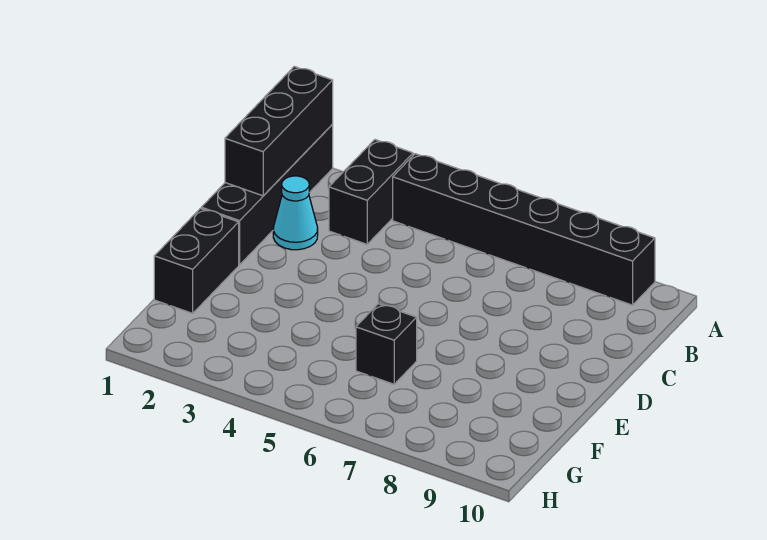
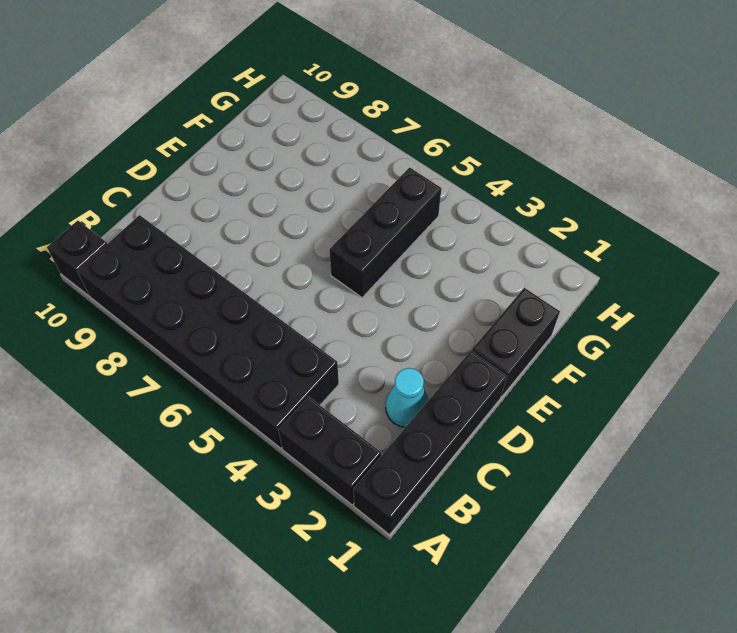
black 1x3 brick [225,67,333,196] -> black 1x3 brick moved to [329,167,442,298]
black 1x2 brick [329,140,413,244] -> black 1x2 brick turned to [278,397,381,505]
black 1x6 brick [393,154,655,305] -> black 2x6 brick [77,215,339,448]
black 1x1 brick [356,304,417,384] -> black 1x1 brick moved to [47,220,107,296]

